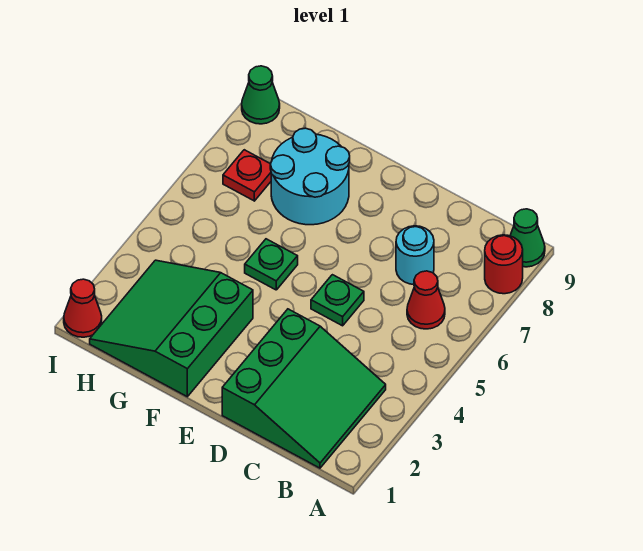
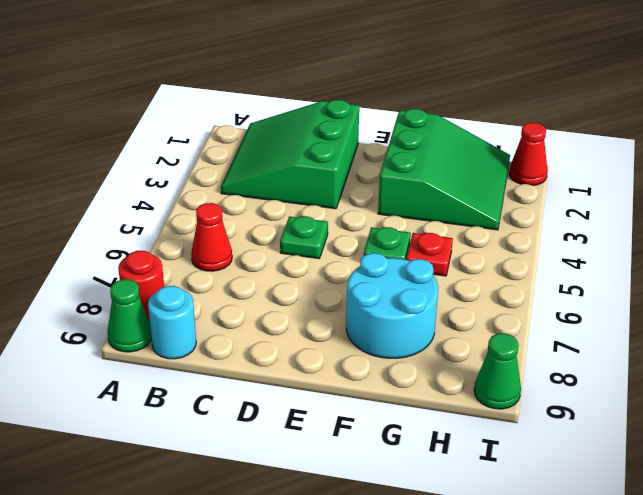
cyan 1x1 round brick [396,226,434,284] -> cyan 1x1 round brick moved to [148,286,196,359]
red 1x1 plate [223,150,271,201] -> red 1x1 plate moved to [406,233,453,276]

